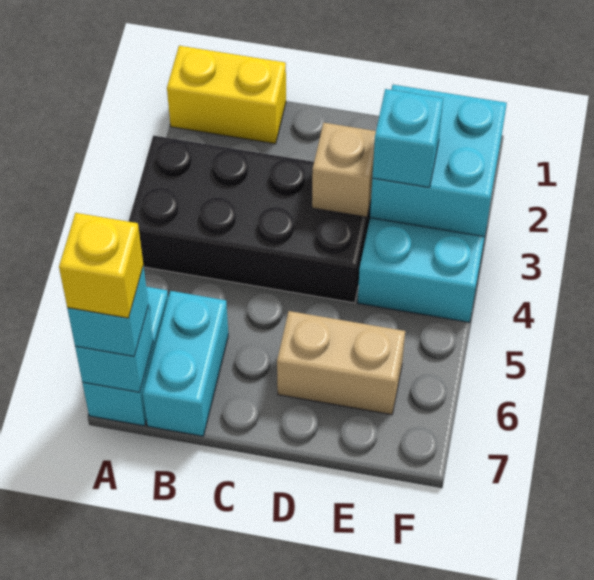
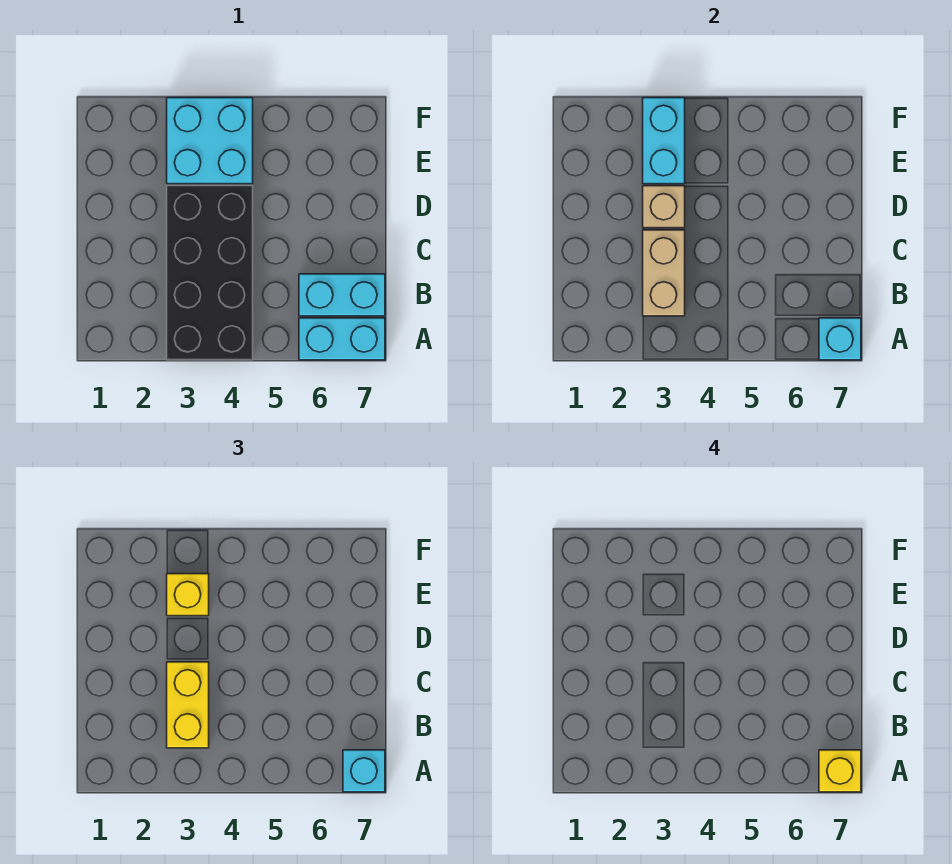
yellow 1x2 brick [167,46,286,144] -> yellow 1x2 brick moved to [167,662,209,748]
tan 1x2 brick [277,311,405,415] -> tan 1x2 brick moved to [643,230,685,316]
cyan 2x2 brick [370,85,507,237] -> cyan 1x2 brick [643,98,685,184]
cyan 1x1 brick [372,89,443,187] -> yellow 1x1 brick [167,574,209,616]

